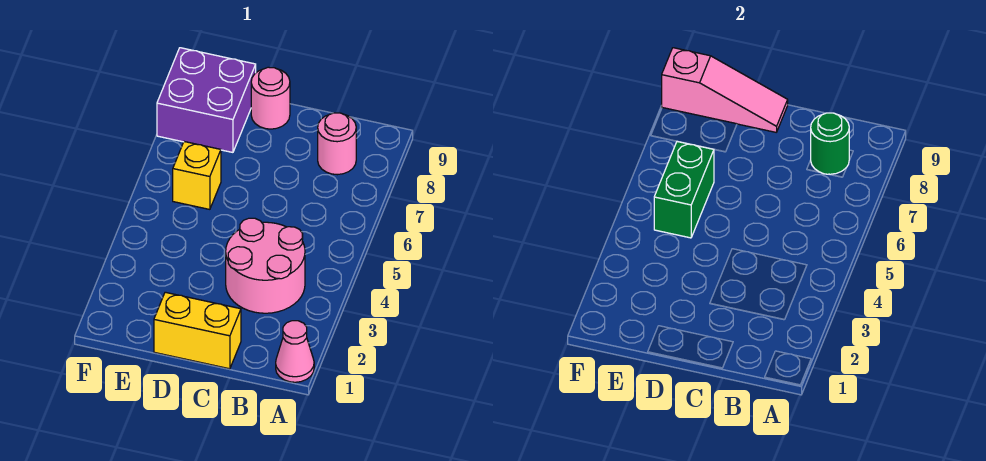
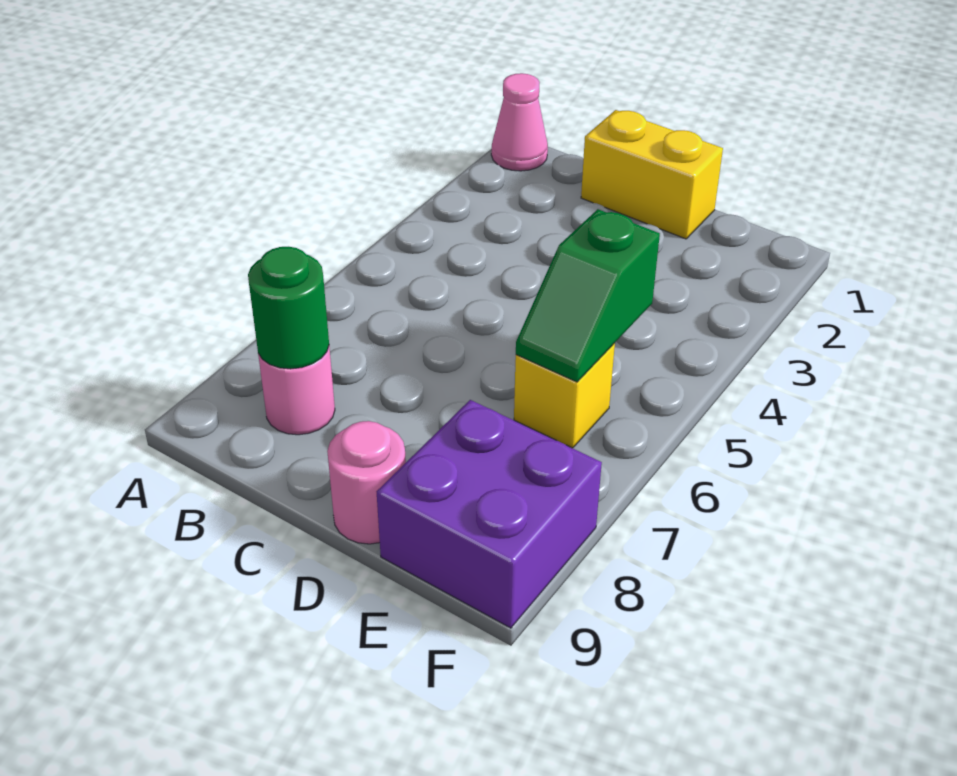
pink 2x2 round brick [226,218,305,313] -> none
pink 1x3 slope [662,48,788,132] -> none
green 1x2 brick [654,141,714,238] -> green 1x2 slope [516,209,660,382]

